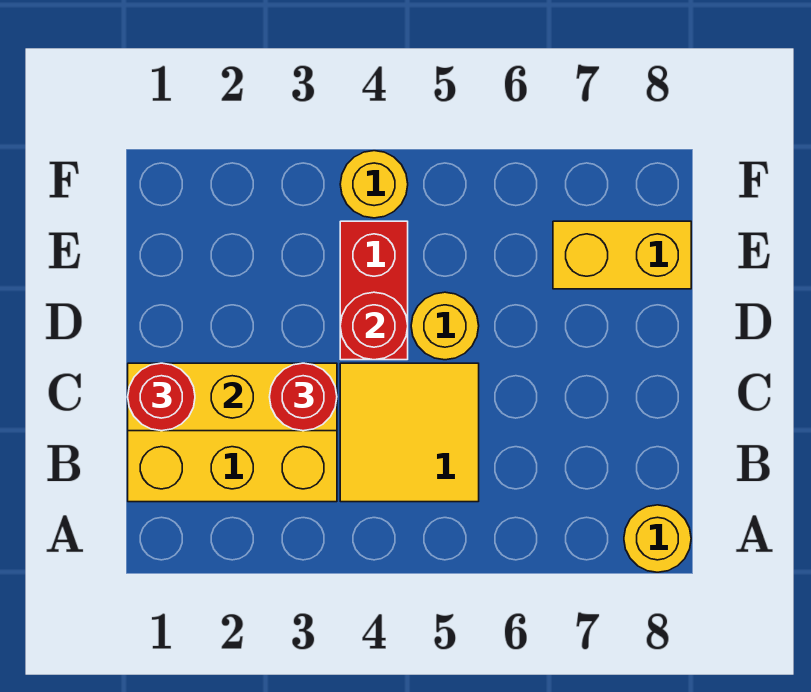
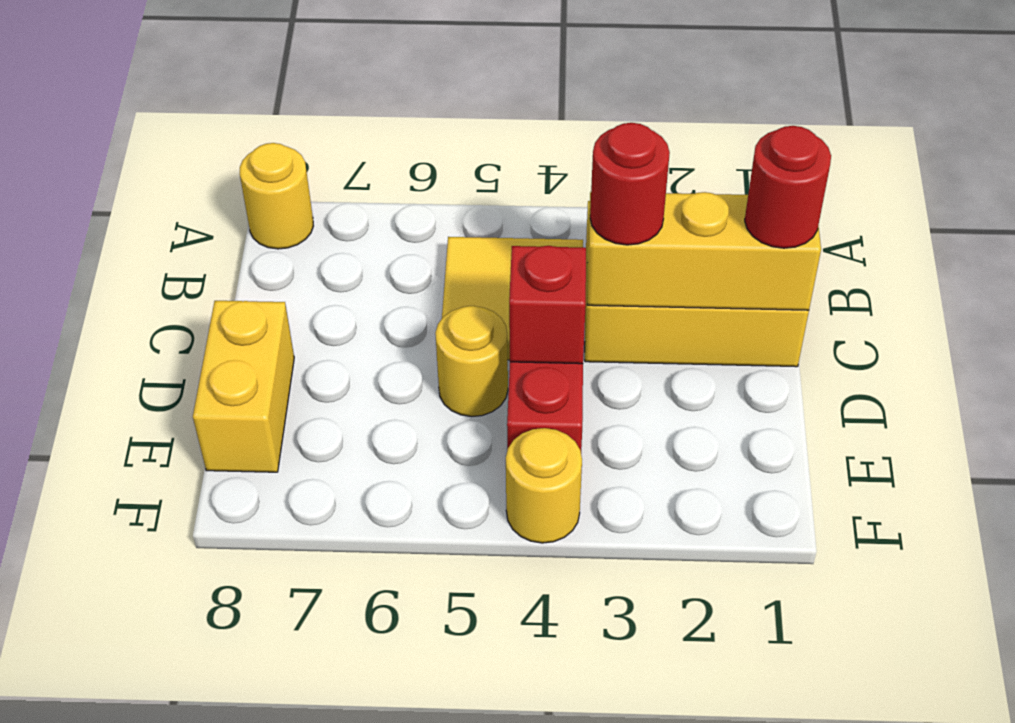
red 1x1 round brick [340,292,408,360] -> red 1x1 brick [509,246,586,364]
yellow 1x2 brick [553,221,691,289] -> yellow 1x2 brick turned to [193,301,294,472]

